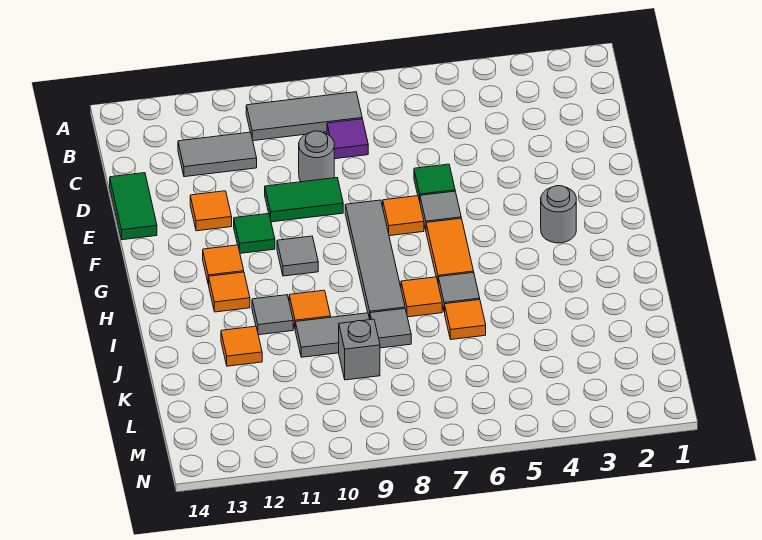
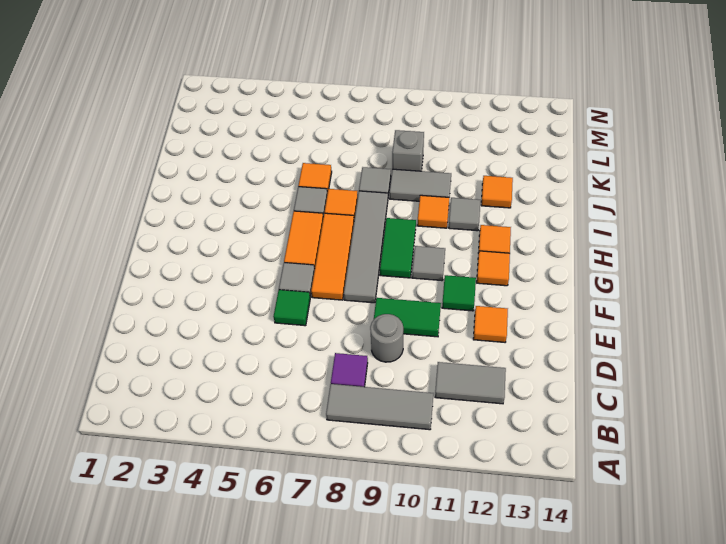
green 1x2 tile [110,173,157,240] -> green 1x2 tile moved to [380,218,416,278]
orange 1x1 tile [383,196,424,236] -> orange 1x3 tile [311,213,354,300]
grey 1x1 round brick [541,186,576,243] -> none

